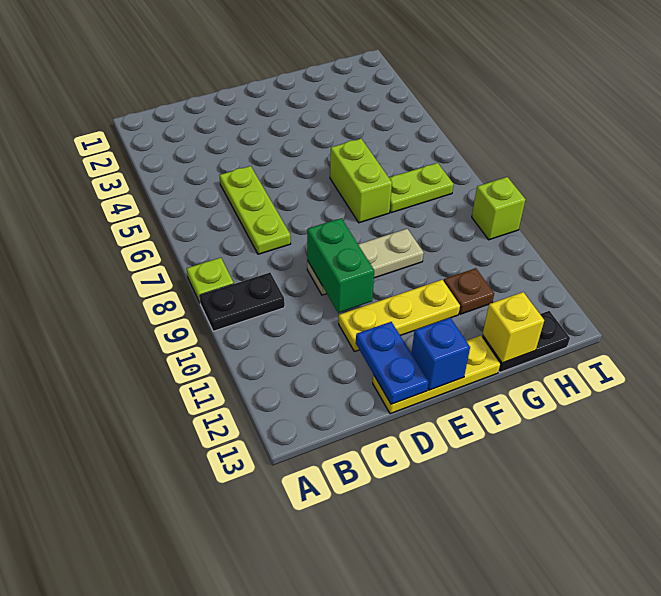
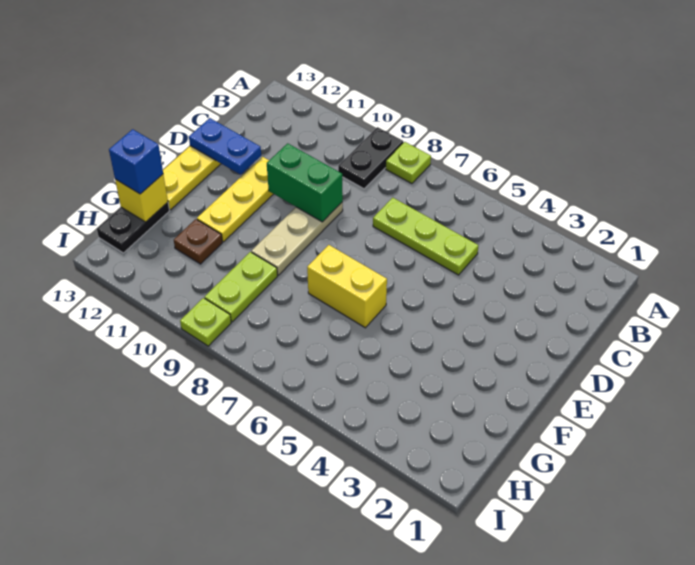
blue 1x1 brick [411,318,470,390] -> blue 1x1 brick moved to [109,129,163,194]
lime 1x2 brick [330,139,392,223] -> yellow 1x2 brick [307,245,387,328]
lime 1x2 plate [389,163,453,213] -> lime 1x2 plate moved to [205,252,278,322]
lime 1x1 brick [472,177,526,240] -> lime 1x1 plate [180,298,231,346]

